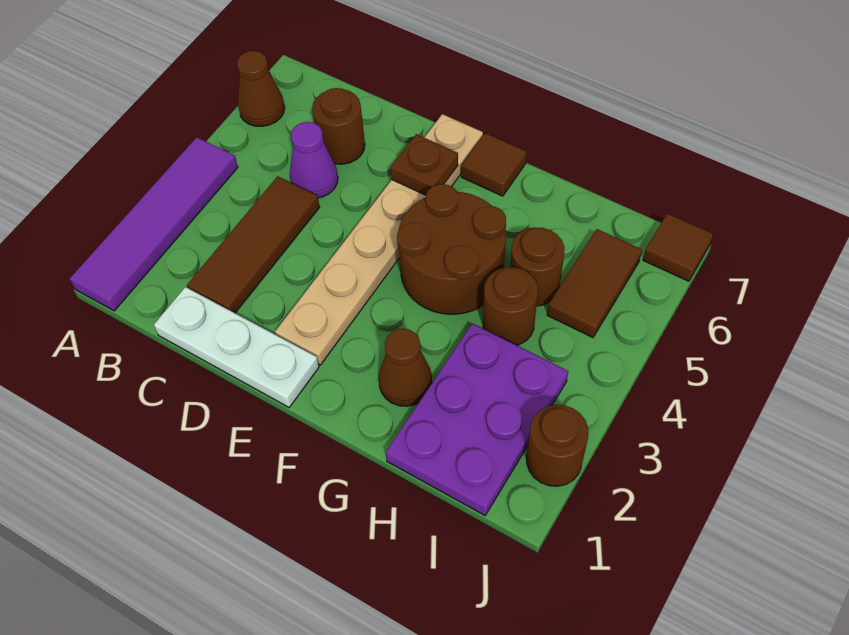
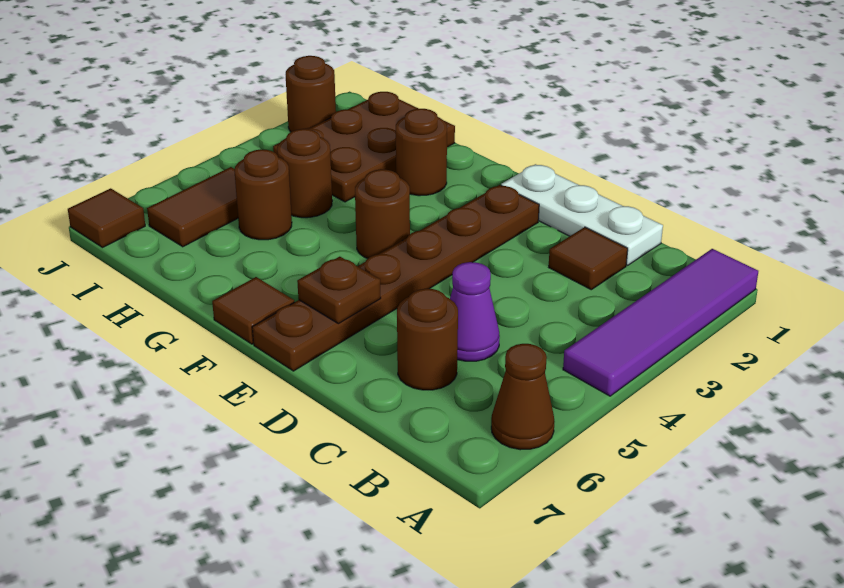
brown 1x3 tile [187,176,320,313] -> brown 1x1 tile [549,227,628,290]
tan 1x6 plate [275,114,483,365] -> brown 1x6 plate [252,185,539,371]
brown 2x2 round brick [397,184,506,314] -> brown 1x1 round brick [355,169,410,259]
brown 1x1 cone [379,329,432,406] -> brown 1x1 round brick [396,109,447,196]
purple 2x3 plate [386,323,568,515] -> brown 2x3 plate [273,92,455,202]

